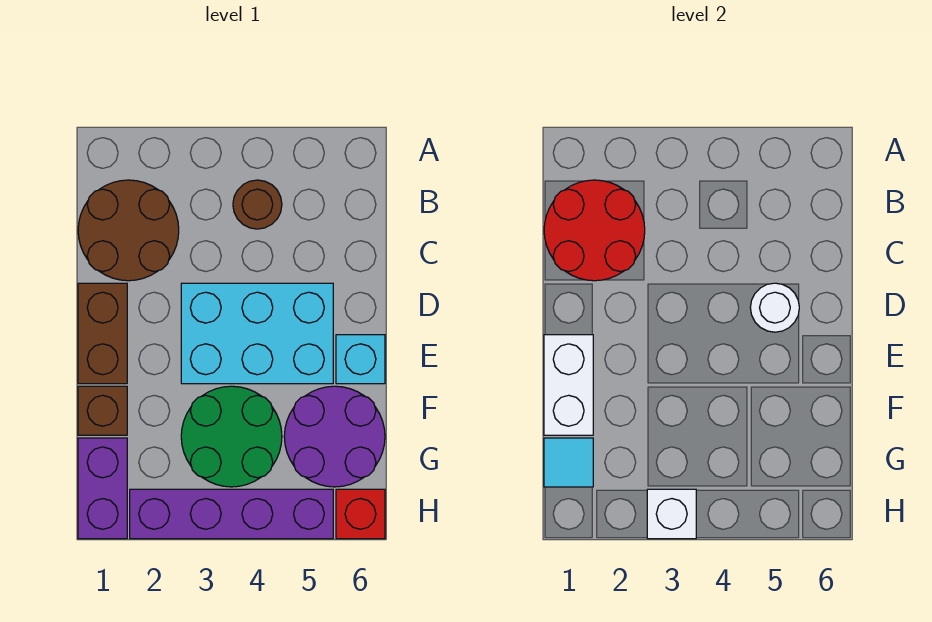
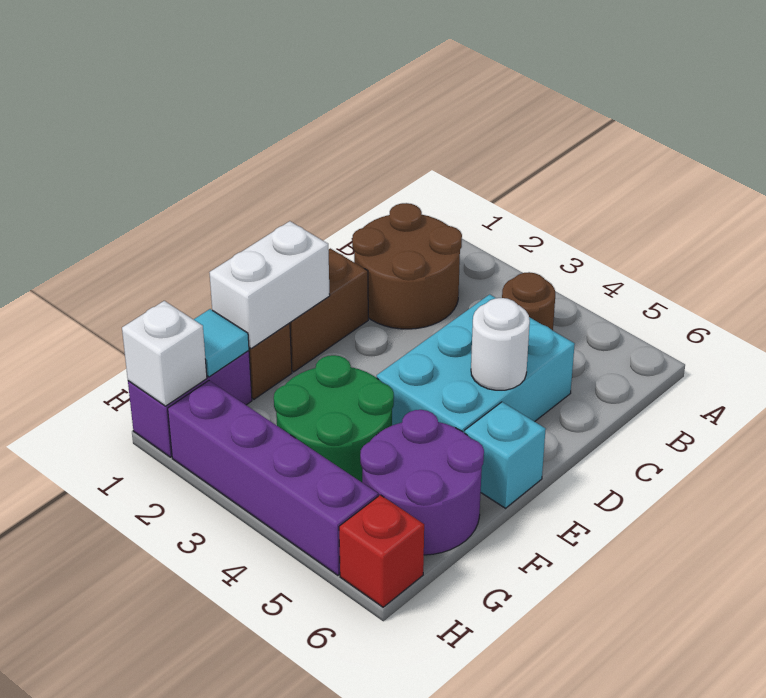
red 2x2 round brick [544,180,645,281] -> none
cyan 2x3 brick [181,283,333,384] -> cyan 2x3 brick turned to [377,294,575,433]
white 1x1 brick [647,489,696,539] -> white 1x1 brick moved to [122,301,207,406]

